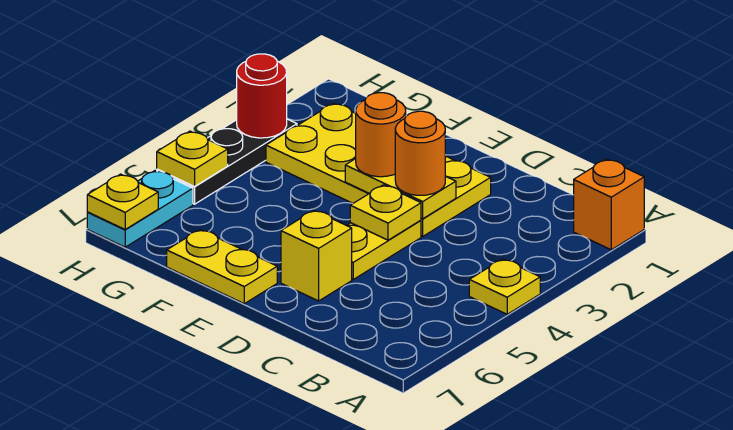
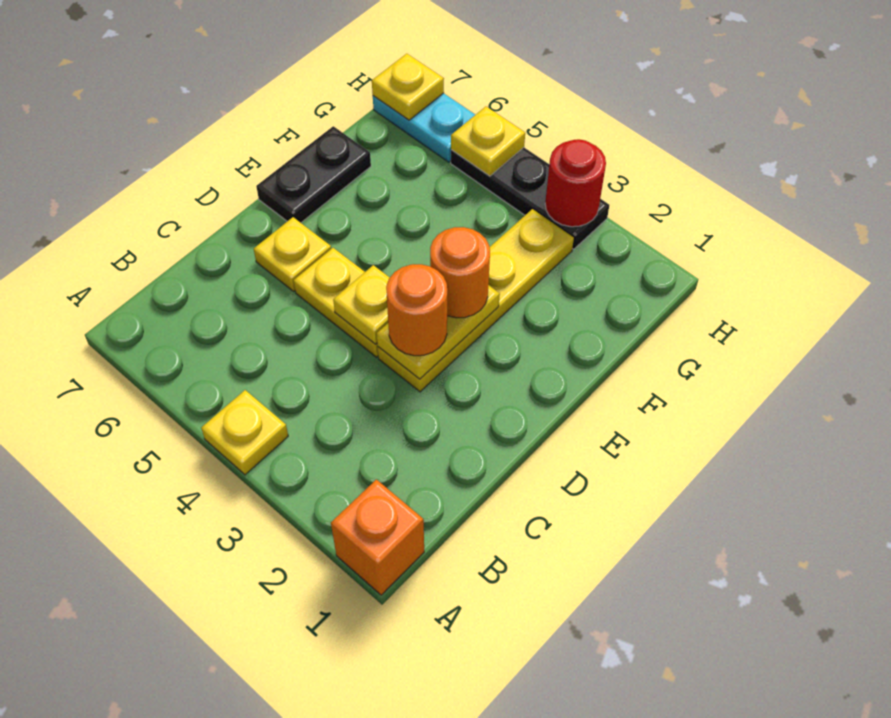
yellow 2x4 plate [266,103,491,236] -> yellow 1x4 plate [378,209,574,392]
yellow 1x1 brick [281,210,352,301] -> yellow 1x1 plate [254,217,331,291]
yellow 1x2 plate [167,230,277,304] -> black 1x2 plate [256,126,371,223]

